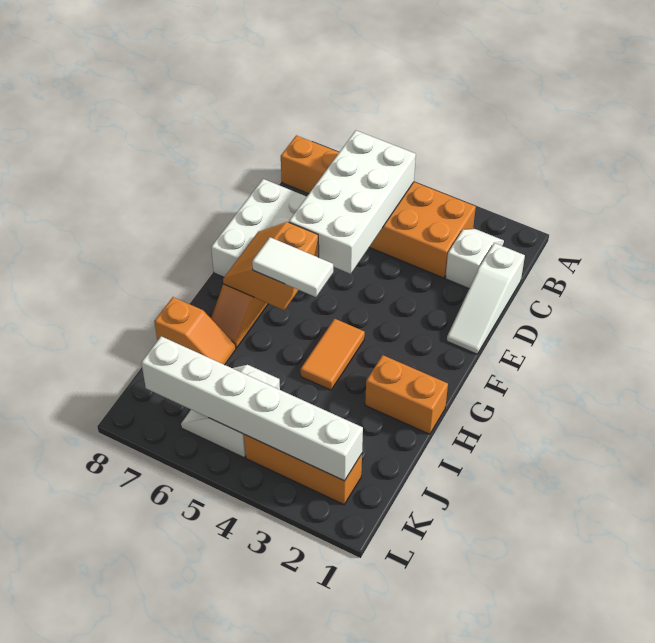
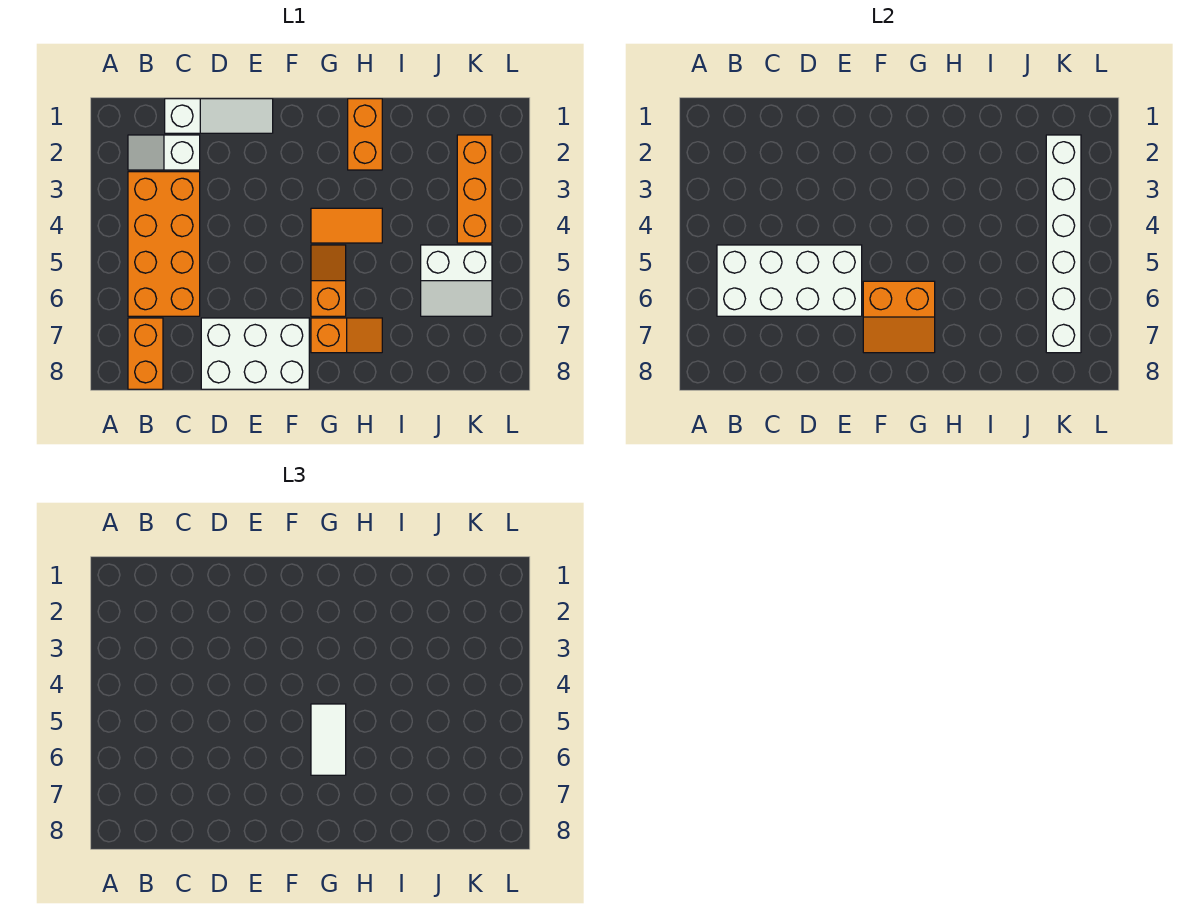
orange 1x2 slope [154,297,236,365] -> orange 1x2 slope moved to [311,245,346,316]

